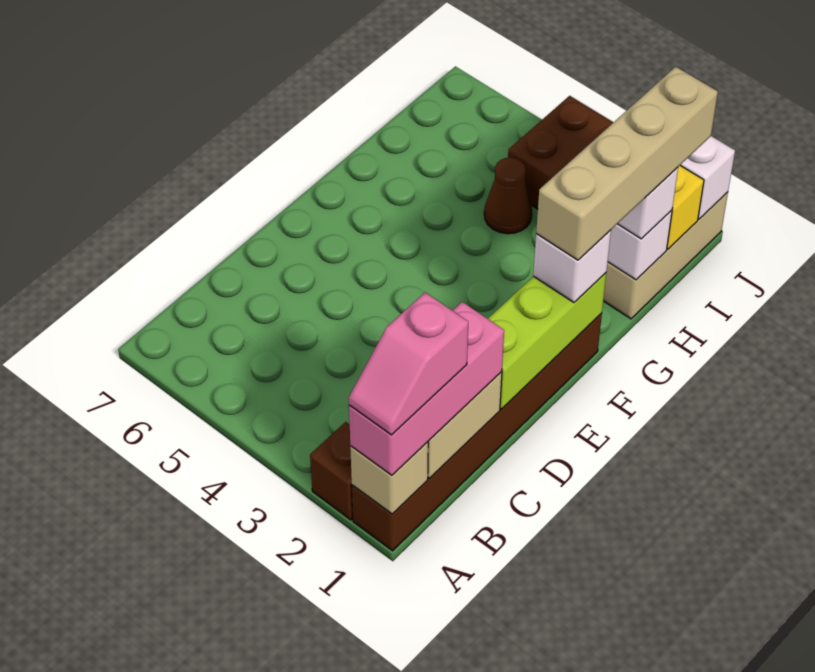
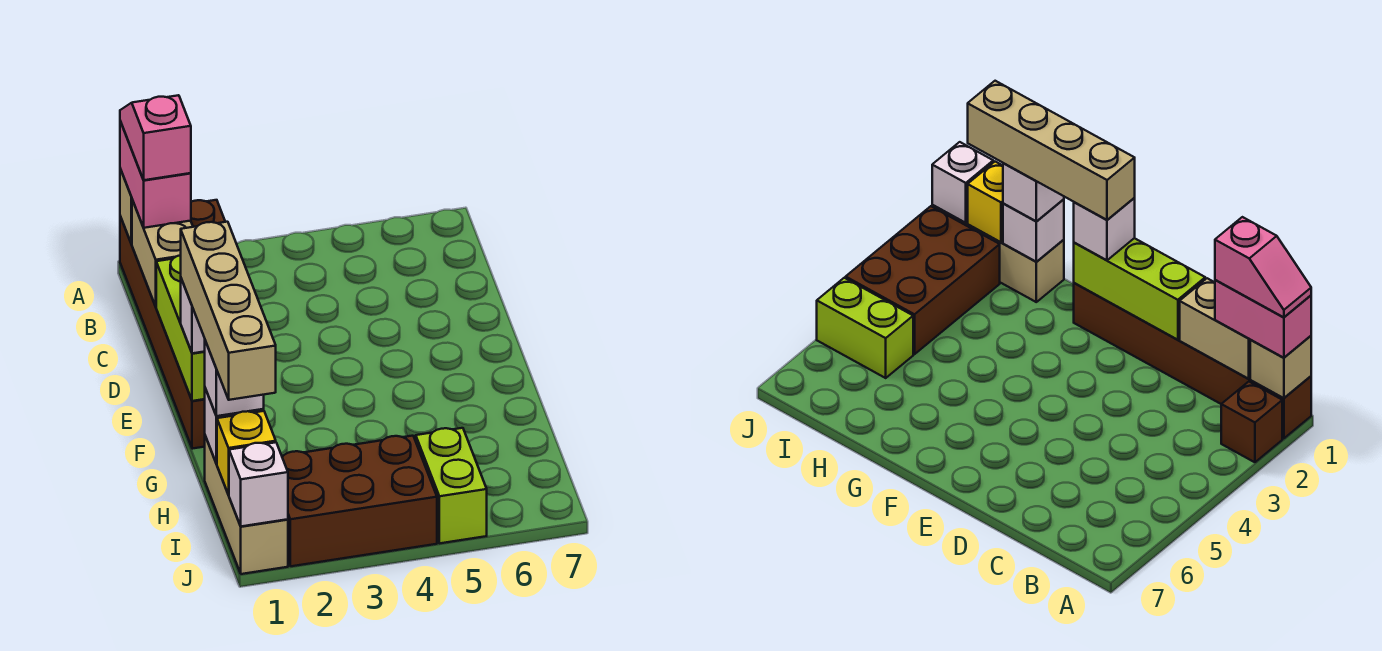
pink 1x3 brick [349,302,504,476] -> pink 1x2 brick [120,121,191,228]
brown 1x1 cone [484,158,532,234] -> none
none -> lime 1x2 brick [416,428,487,543]

